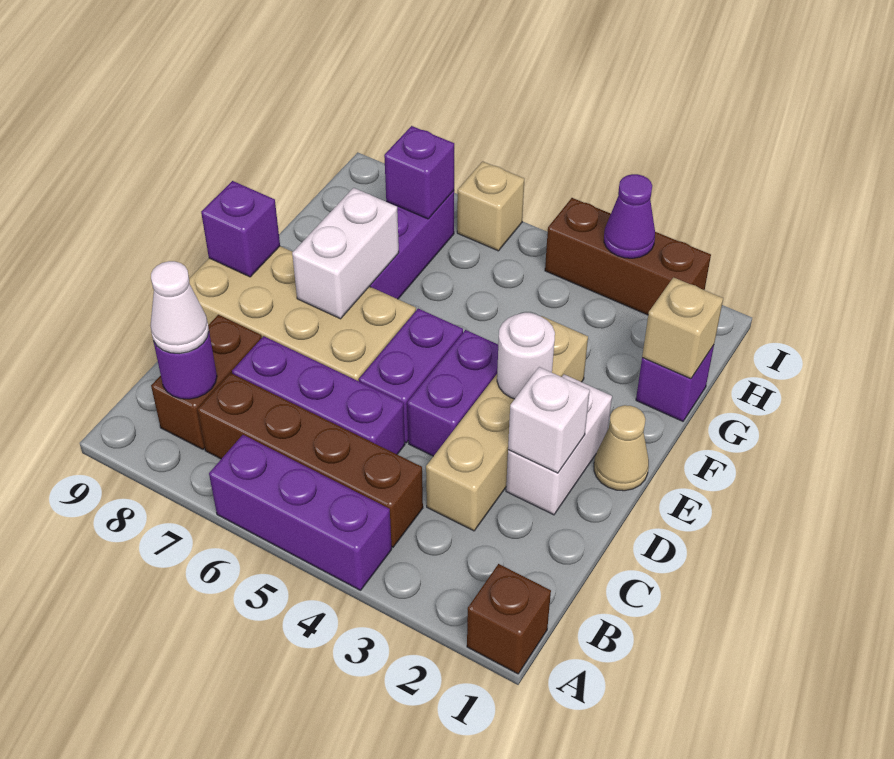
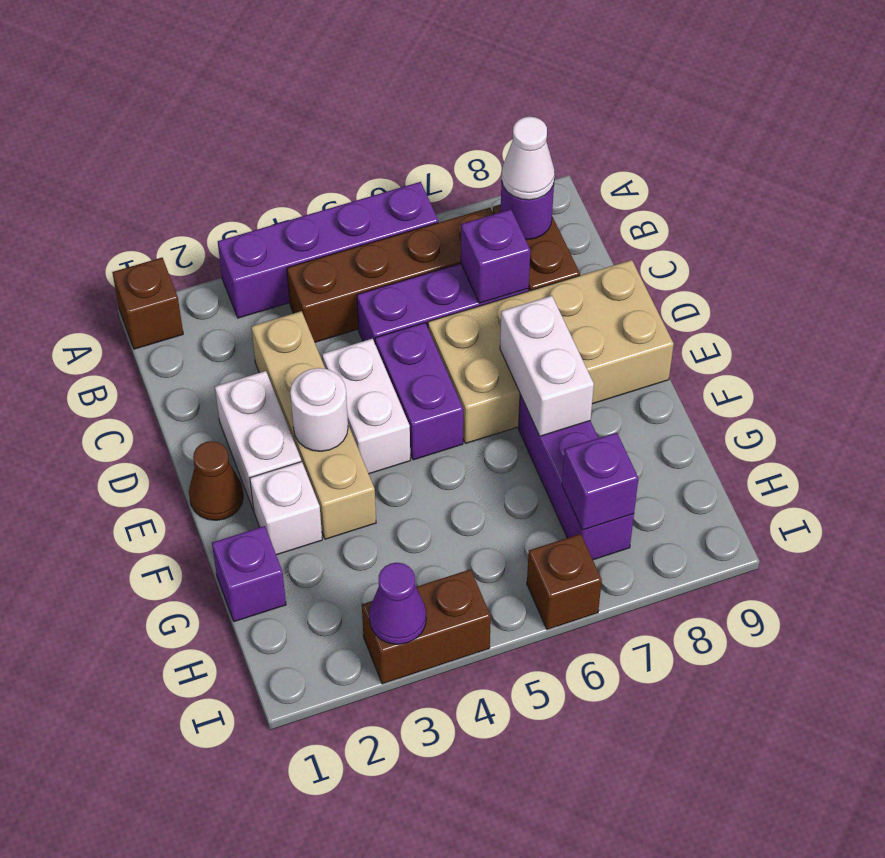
purple 1x3 brick [209,435,392,590] -> purple 1x4 brick [218,182,438,318]
white 1x1 brick [508,367,590,473] -> white 1x1 brick moved to [250,462,322,555]
purple 1x2 brick [407,330,498,456] -> white 1x2 brick [322,339,410,474]
tan 1x1 cone [594,405,649,491] -> brown 1x1 cone [189,441,243,520]
purple 1x1 brick [201,181,280,277] -> purple 1x1 brick moved to [461,209,530,303]
tan 1x1 brick [642,277,723,379] -> none
brown 1x3 brick [545,198,711,315] -> brown 1x2 brick [362,569,491,684]
tan 1x1 brick [457,161,524,251] -> brown 1x1 brick [527,534,602,630]

